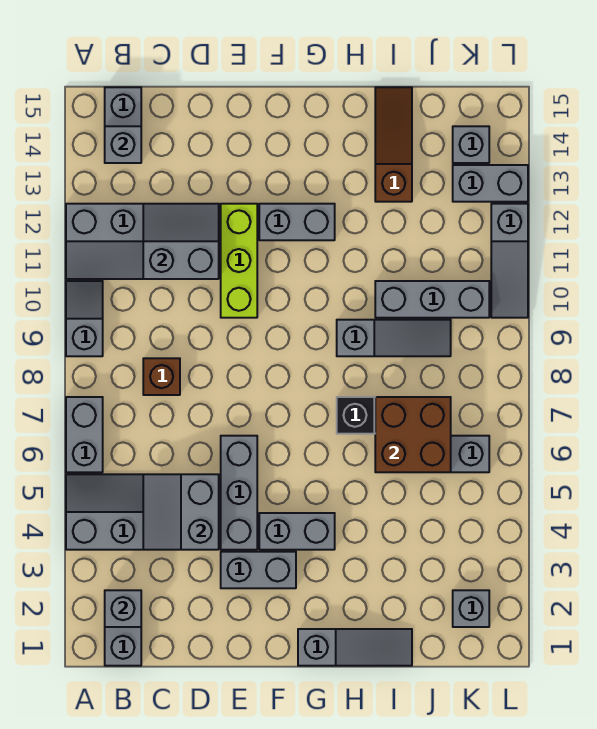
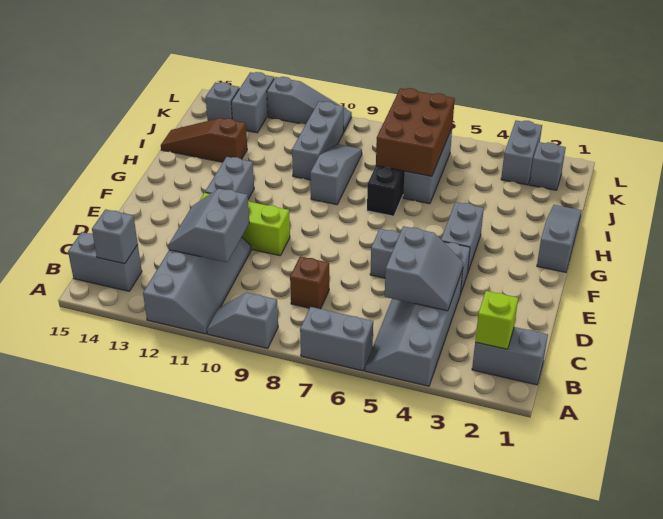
grey 1x1 brick [105,590,141,627] -> lime 1x1 brick [475,291,518,349]
grey 2x2 slope [143,474,219,550] -> grey 2x2 slope turned to [385,226,463,311]
grey 1x2 brick [221,552,296,588] -> grey 1x2 brick moved to [501,121,542,185]
brown 2x2 brick [375,397,451,472] -> brown 2x3 brick [376,88,455,176]

